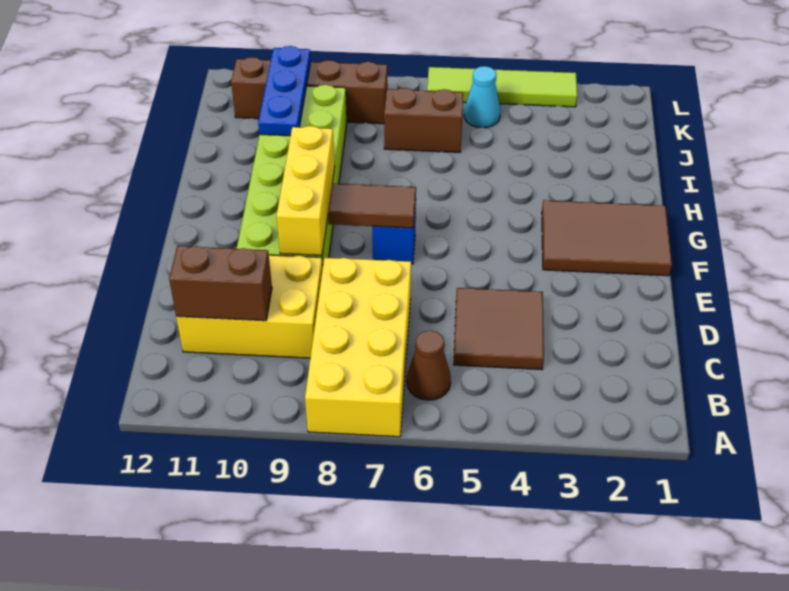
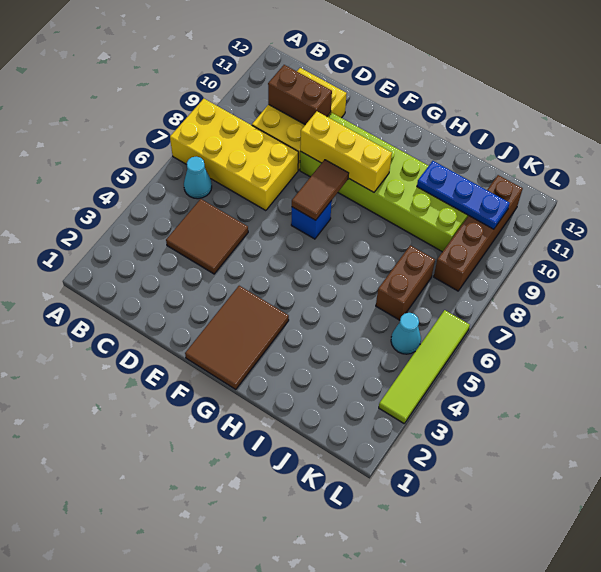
brown 1x1 cone [407,330,451,400] -> cyan 1x1 cone [184,157,212,199]
brown 1x2 brick [169,246,272,321] -> brown 1x2 brick turned to [268,65,332,125]

